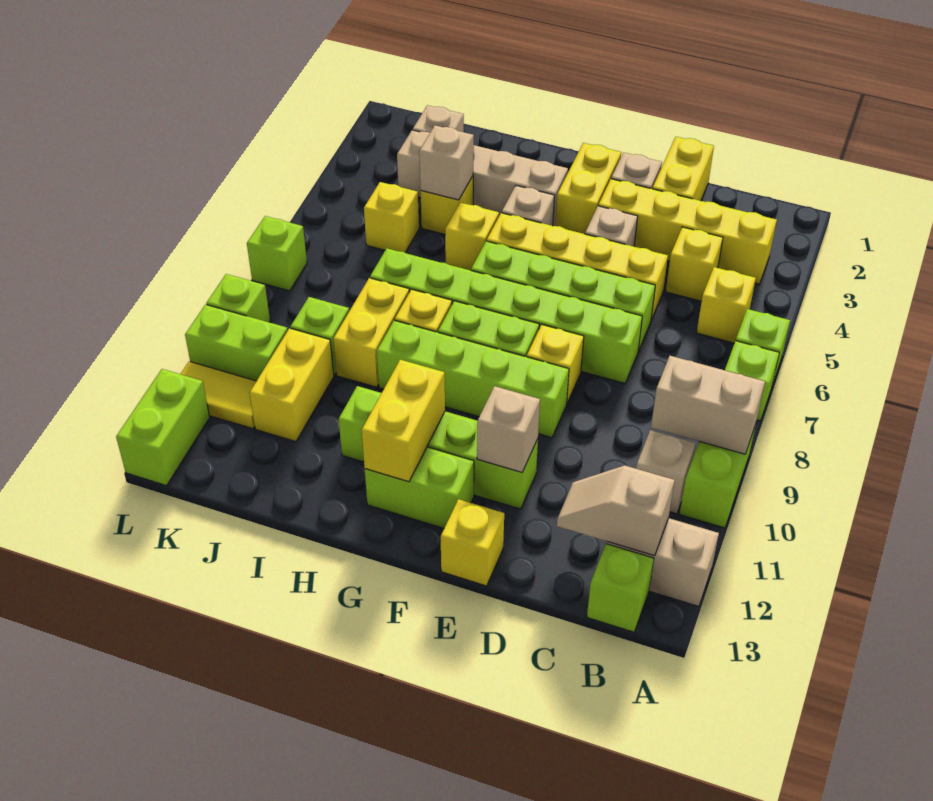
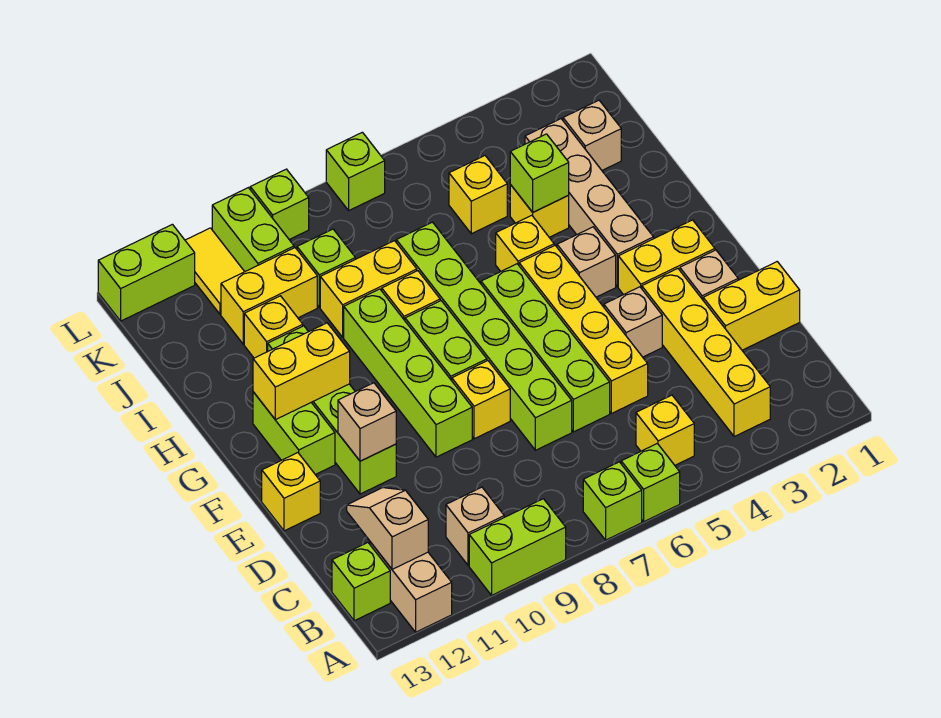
tan 1x2 brick [651,356,765,454] -> none
yellow 1x1 brick [666,227,723,301] -> yellow 1x1 brick moved to [244,296,303,358]
tan 1x1 brick [419,125,474,200] -> lime 1x1 brick [510,134,569,212]

